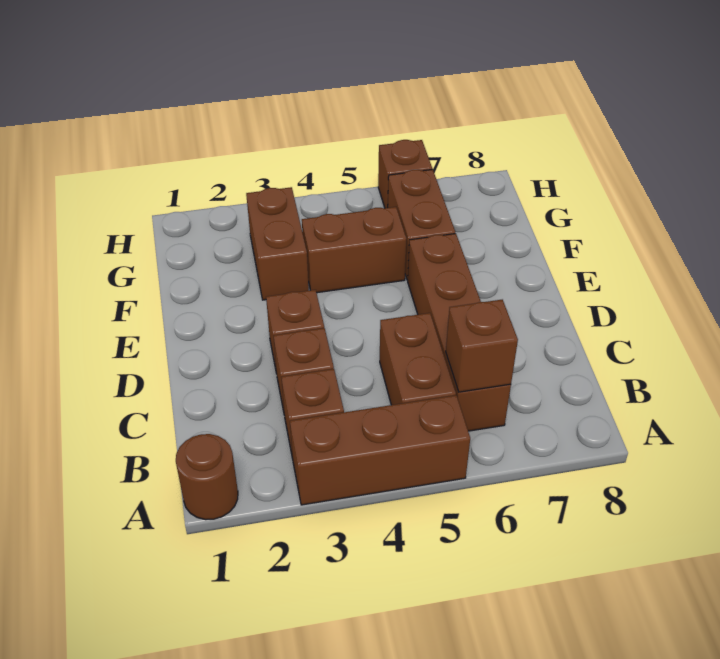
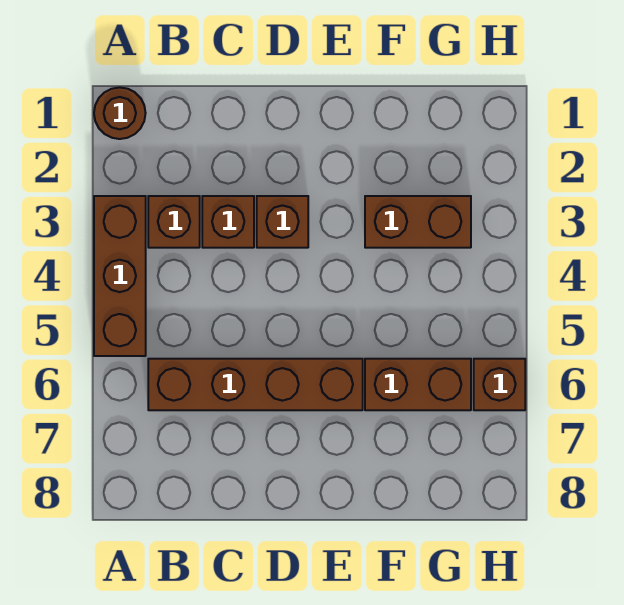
brown 1x2 brick [380,313,456,405] -> none
brown 1x1 brick [446,300,518,392] -> none
brown 1x2 brick [302,207,406,293] -> none

